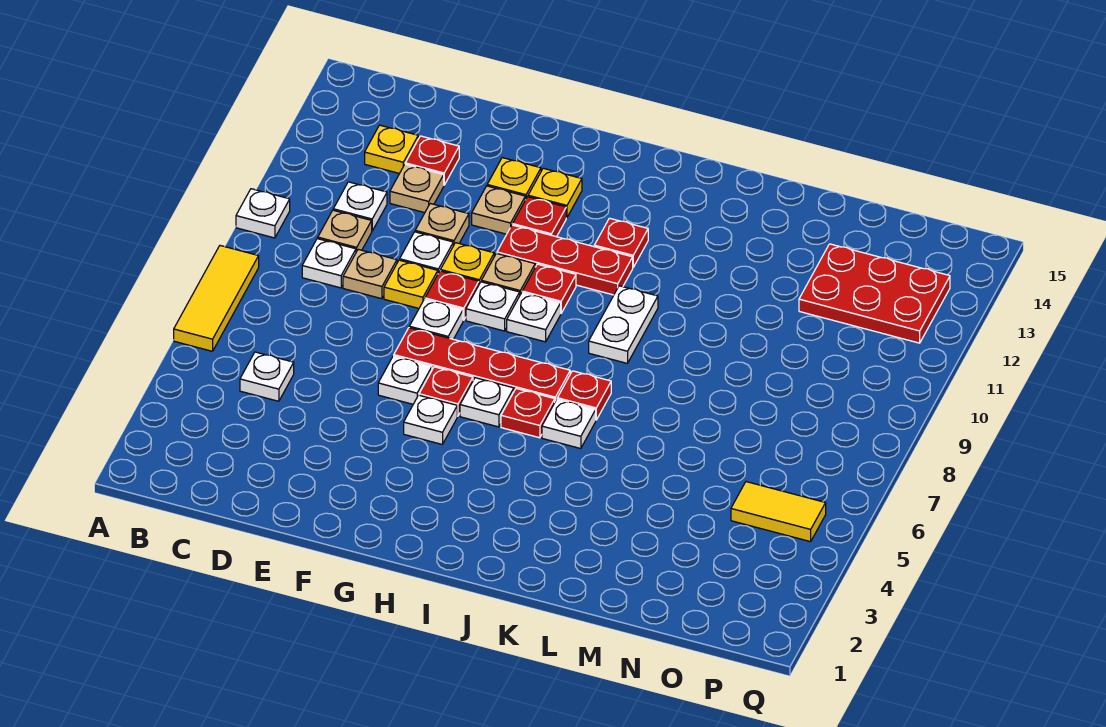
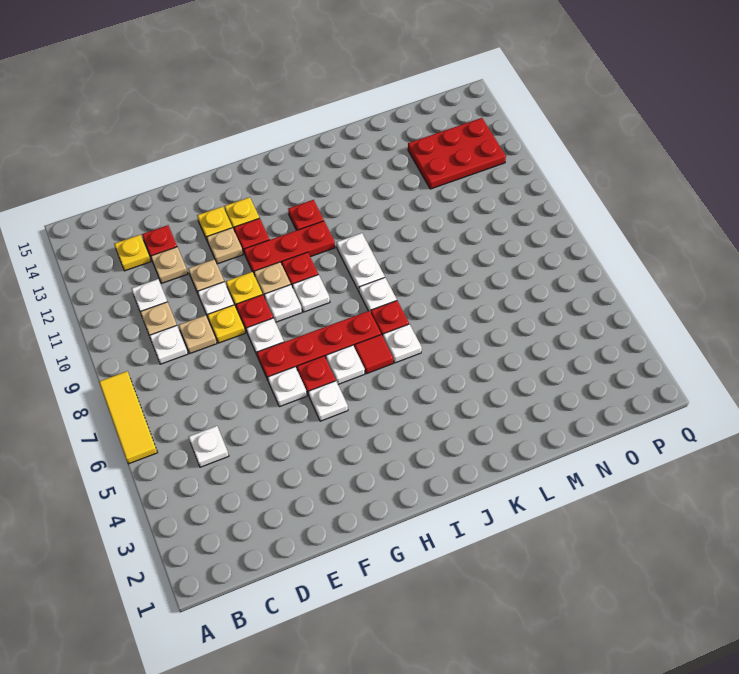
white 1x1 plate [236,189,290,238] -> white 1x1 plate moved to [359,278,397,313]
red 1x1 plate [501,389,555,438] -> red 1x1 tile [355,335,393,374]
yellow 1x2 tile [731,482,826,542] -> none

